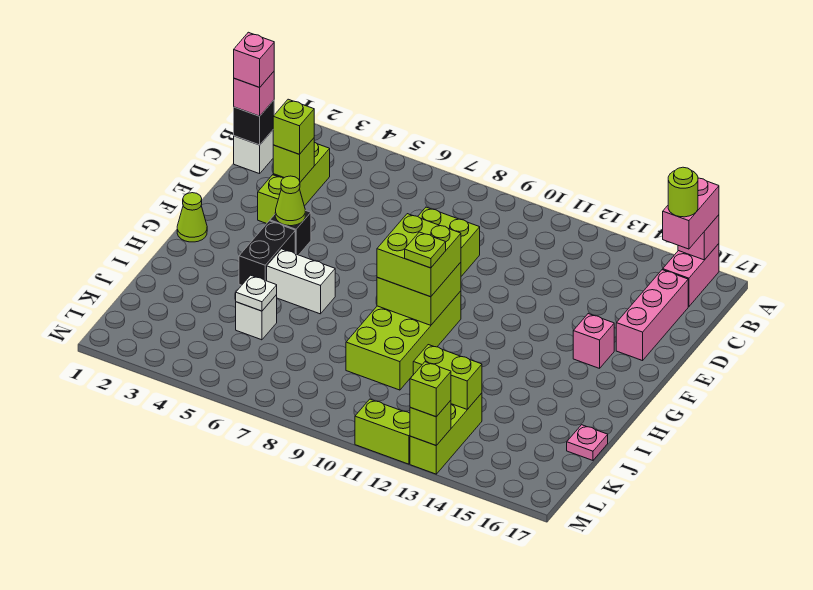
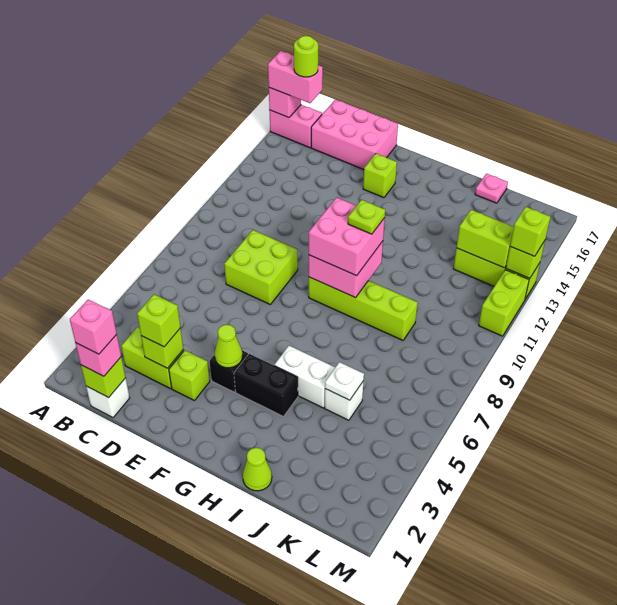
black 1x1 brick [234,100,274,145] -> lime 1x1 brick [81,357,126,398]
pink 1x3 brick [616,270,688,361] -> pink 2x3 brick [311,100,398,169]
pink 1x1 brick [573,314,614,368] -> lime 1x1 brick [363,154,397,198]
lime 1x1 cone [177,193,207,242] -> lime 1x1 cone moved to [243,448,272,491]
lime 2x4 brick [346,291,461,390] -> lime 1x4 brick [309,277,418,340]
lime 2x2 brick [377,262,461,325] -> pink 2x2 brick [309,241,383,298]
lime 2x2 brick [377,214,461,297] -> pink 2x2 brick [309,197,385,276]
white 1x2 brick [267,249,335,314] -> white 1x2 brick turned to [275,346,335,408]
lime 1x2 brick [413,345,482,409] -> lime 1x2 brick turned to [457,210,514,268]

